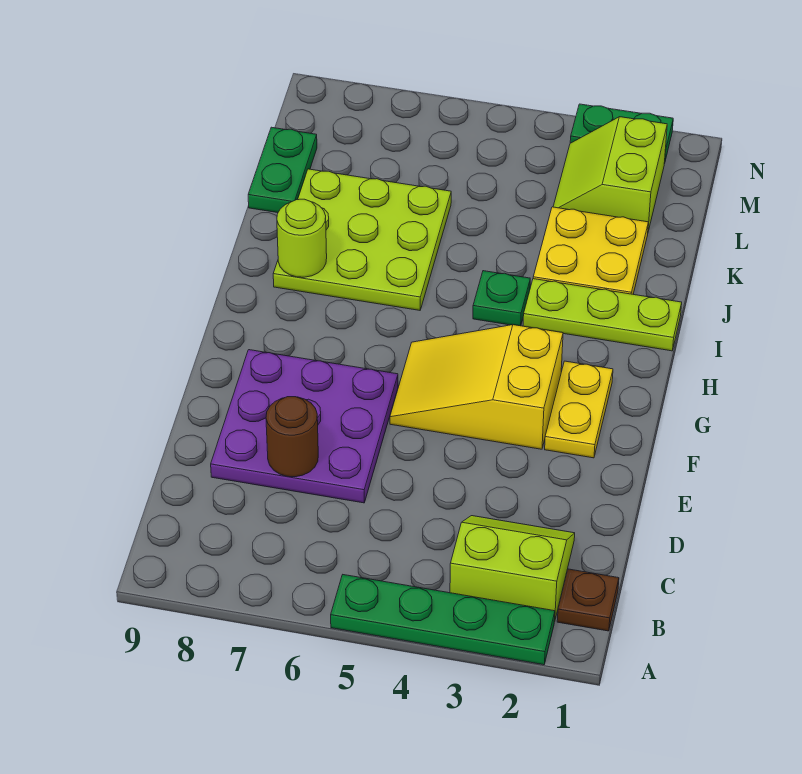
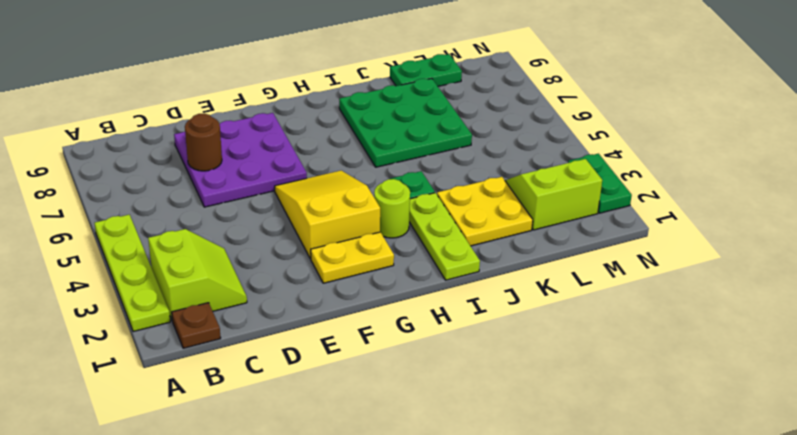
green 1x4 plate [331,575,555,665] -> lime 1x4 plate [95,215,170,332]
lime 3x3 plate [273,169,451,310] -> green 3x3 plate [339,78,472,167]
lime 1x1 round brick [277,199,327,277] -> lime 1x1 round brick moved to [374,179,410,238]

